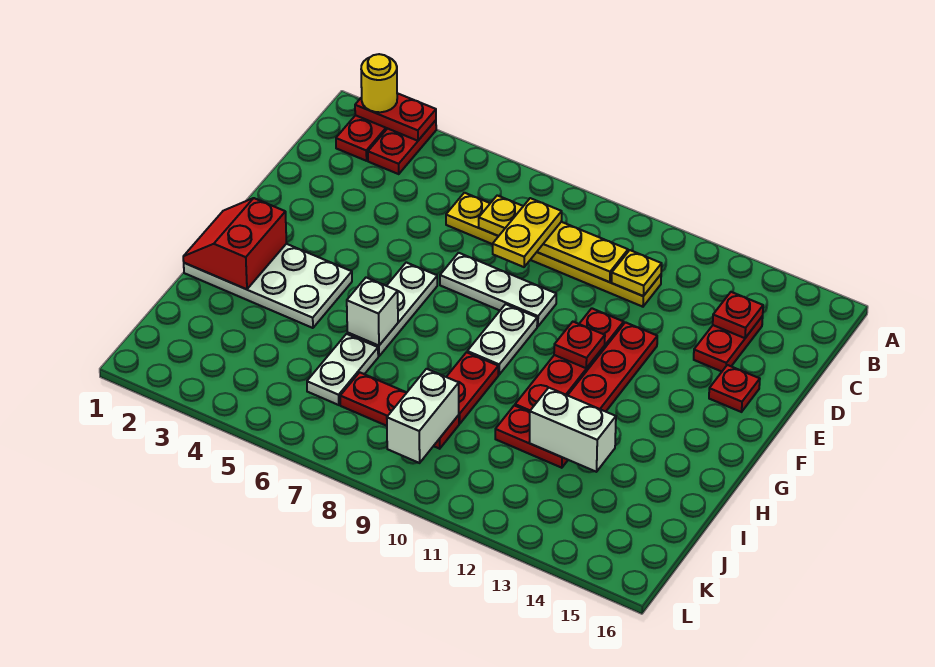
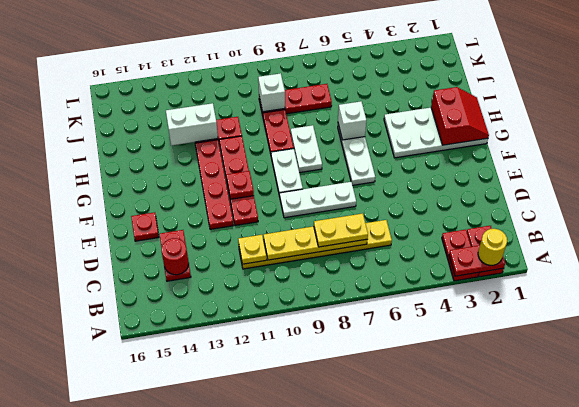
yellow 1x2 plate [493,198,562,267] -> yellow 1x2 plate turned to [314,213,368,247]
red 1x1 plate [713,292,763,338] -> red 1x1 round brick [162,238,189,275]
white 1x2 plate [307,334,378,405] -> white 1x2 plate moved to [291,125,322,173]
white 1x2 brick [387,369,459,463] -> white 1x1 brick [258,73,285,112]

